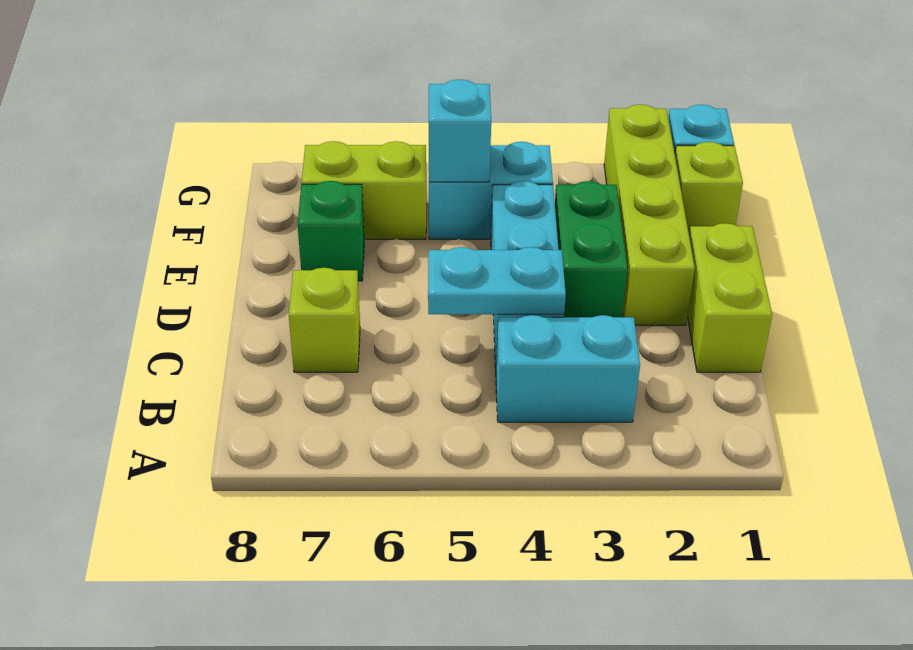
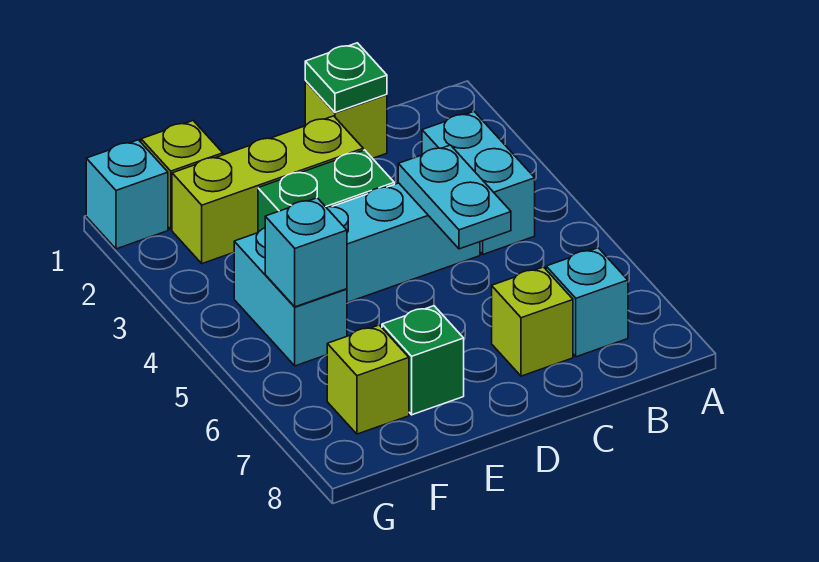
none -> cyan 1x1 brick [546,248,628,357]
lime 1x2 brick [687,223,772,372] -> lime 1x1 brick [305,81,387,158]
none -> green 1x1 plate [305,43,387,112]
lime 1x4 brick [604,104,695,325] -> lime 1x3 brick [172,116,363,264]
lime 1x2 brick [302,141,426,239] -> lime 1x1 brick [327,325,409,434]

